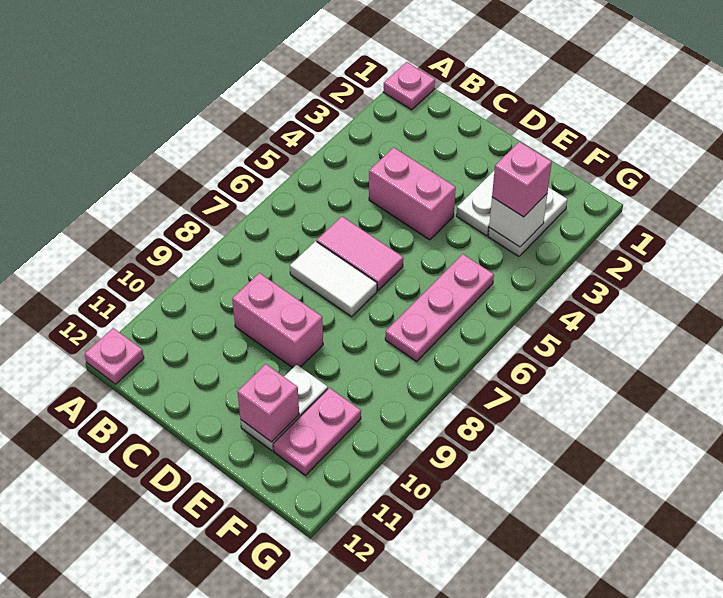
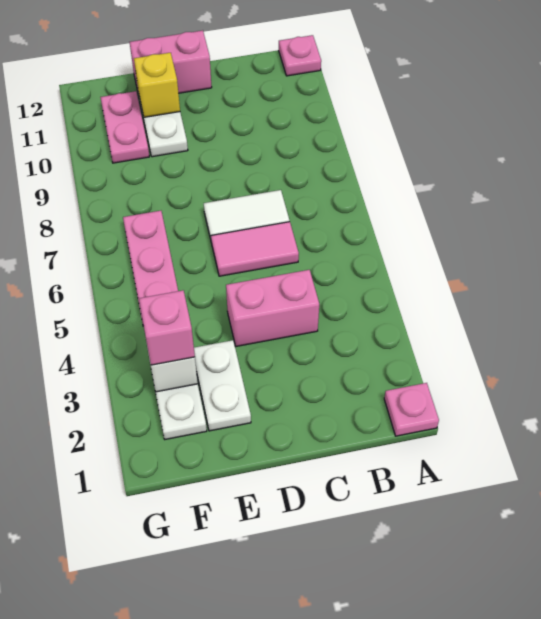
pink 1x2 brick [232,273,323,368] -> pink 1x2 brick moved to [130,30,212,95]
pink 1x1 brick [238,364,299,442] -> yellow 1x1 brick [134,53,180,117]

